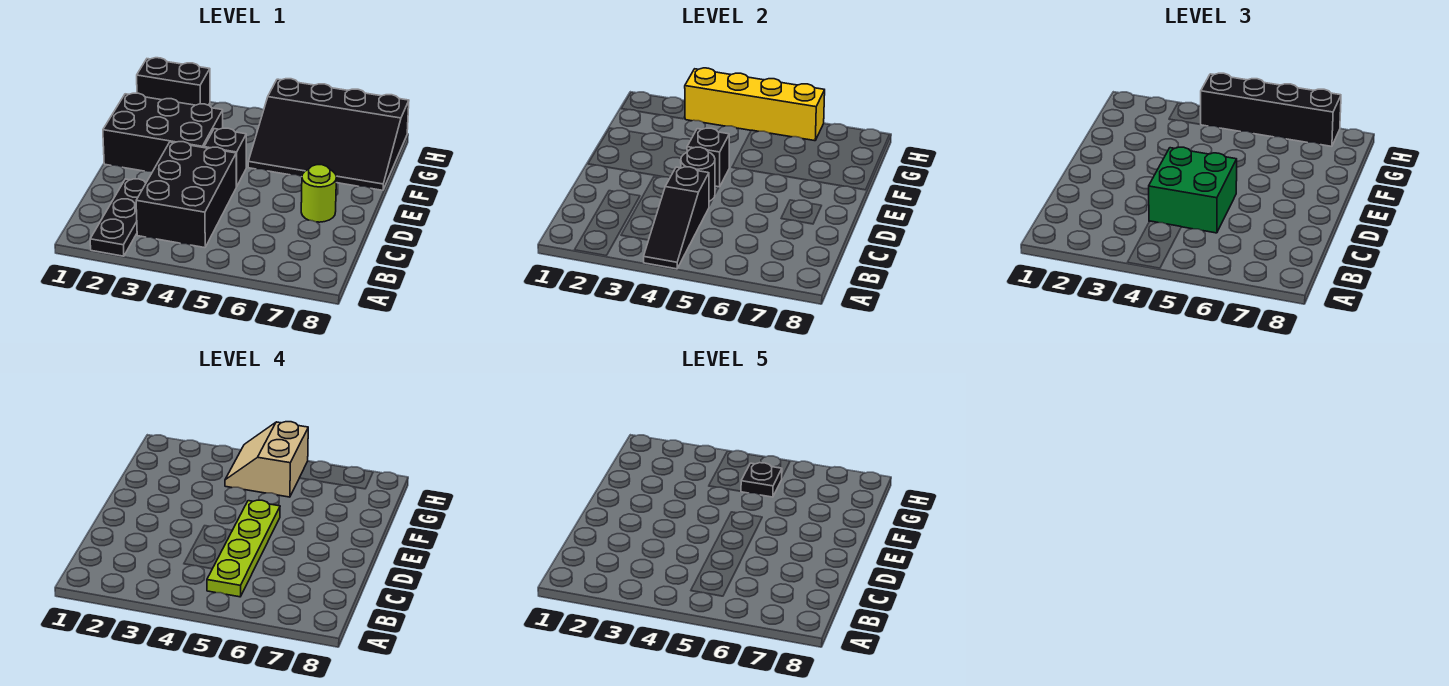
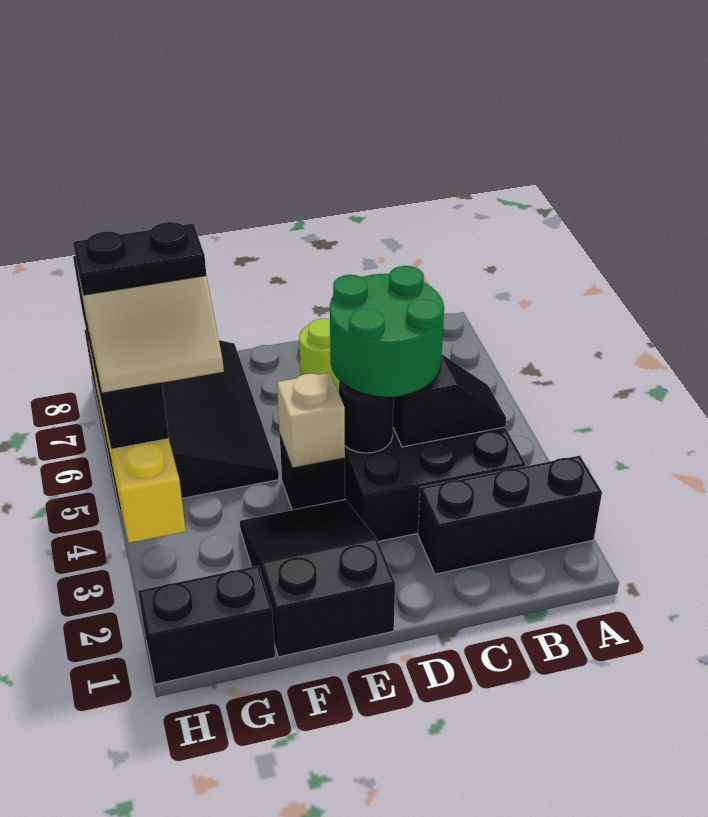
black 1x3 plate [90,179,146,256] -> black 1x3 brick [418,456,602,574]
black 1x3 slope [644,167,709,269] -> black 1x2 slope [393,355,506,447]
lime 1x4 plate [207,500,280,597] -> none
green 2x2 brick [1149,147,1237,233] -> green 2x2 round brick [330,266,444,397]
black 2x3 brick [103,93,223,172] -> black 2x3 slope [240,500,395,657]
black 1x1 brick [687,128,729,187] -> tan 1x1 brick [277,373,345,468]
black 1x1 plate [741,463,782,497] -> black 1x2 plate [73,222,206,295]
black 1x2 brick [137,58,210,105] -> black 1x2 brick turned to [138,566,275,684]

